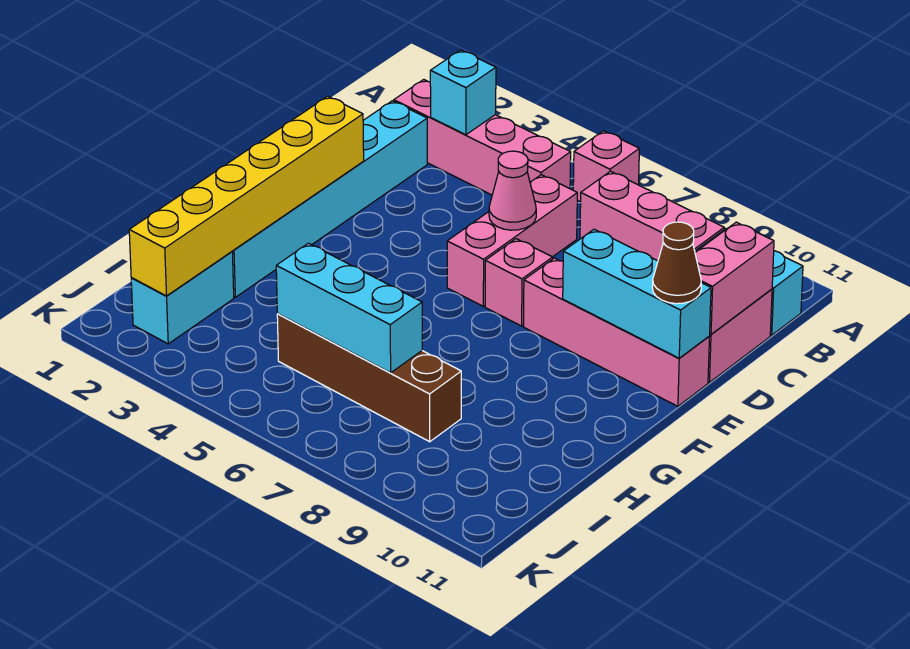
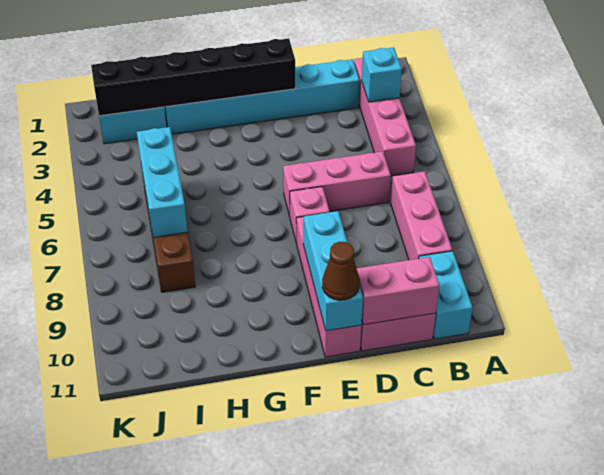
pink 1x1 brick [573,131,639,202] -> none
pink 1x1 cone [489,151,536,230] -> none
yellow 1x6 brick [129,96,364,296] -> black 1x6 brick [91,39,295,116]

